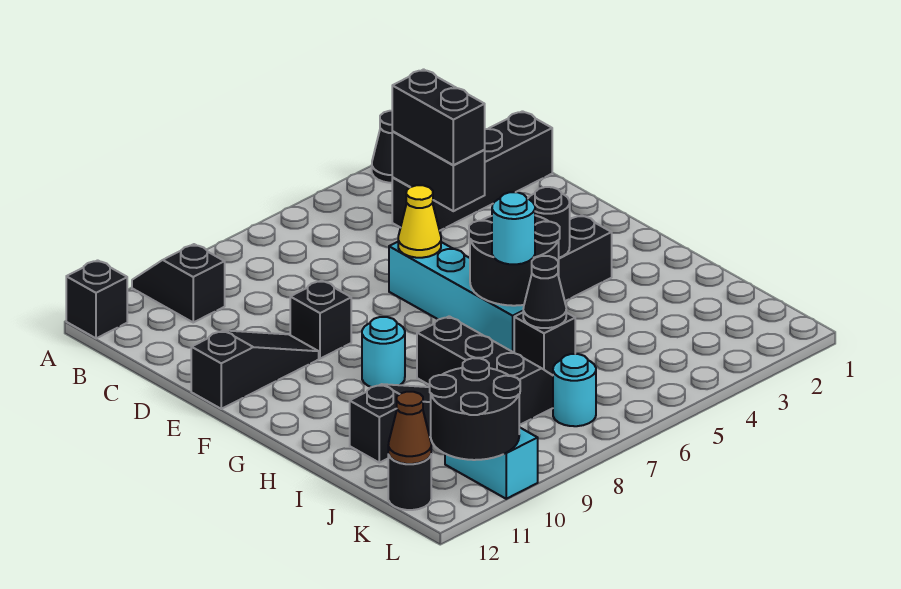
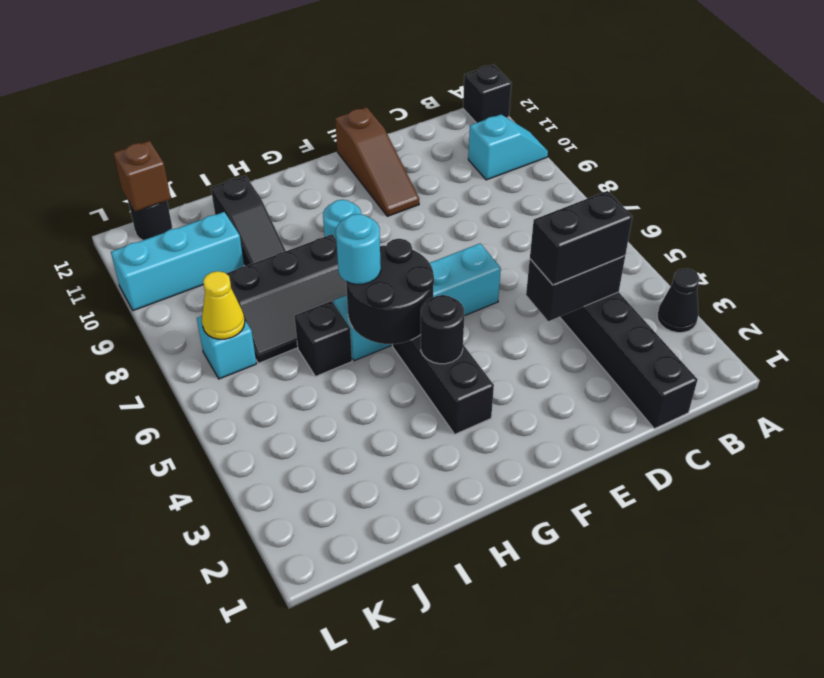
black 1x2 slope [132,244,225,322] -> cyan 1x2 slope [468,114,548,180]
yellow 1x1 cone [398,185,441,258] -> yellow 1x1 cone moved to [202,271,245,339]
black 1x1 brick [290,281,351,359] -> none
black 1x3 slope [191,330,319,409] -> brown 1x3 slope [335,107,419,216]
black 1x1 cone [523,256,566,328] -> none
cyan 1x1 round brick [553,354,596,426] -> cyan 1x1 brick [197,316,256,379]
cyan 1x2 brick [445,427,538,499] -> cyan 1x3 brick [111,212,244,311]
black 2x2 round brick [430,358,520,460] -> none
brown 1x1 cone [388,392,431,464] -> brown 1x1 brick [113,141,171,212]

